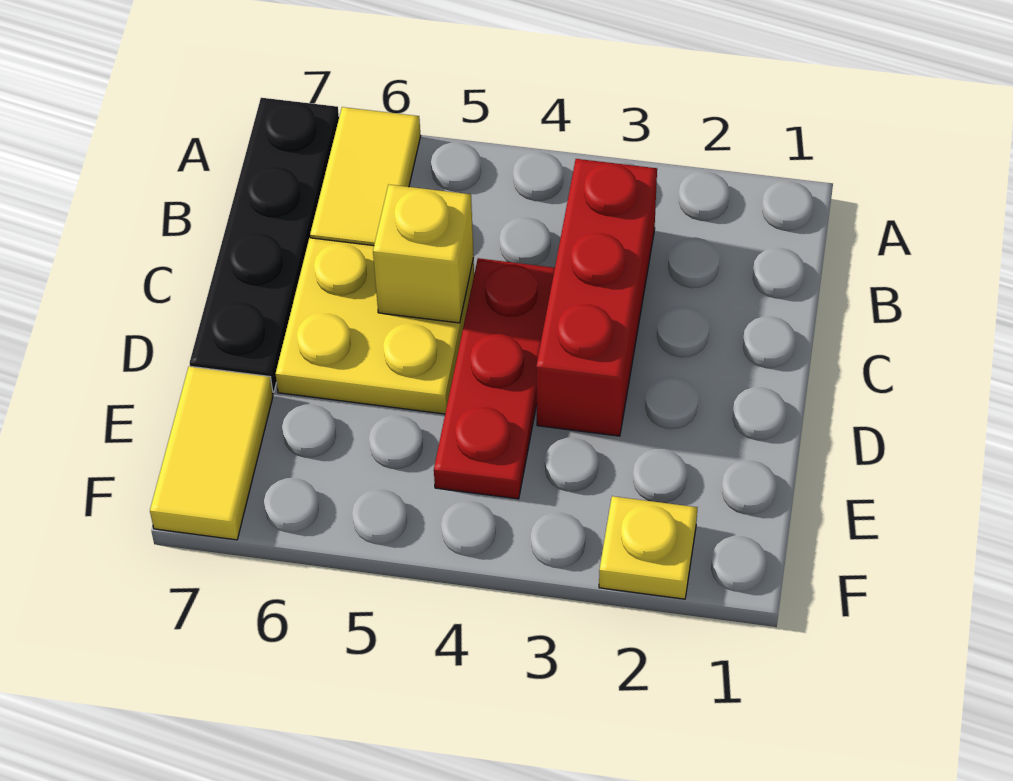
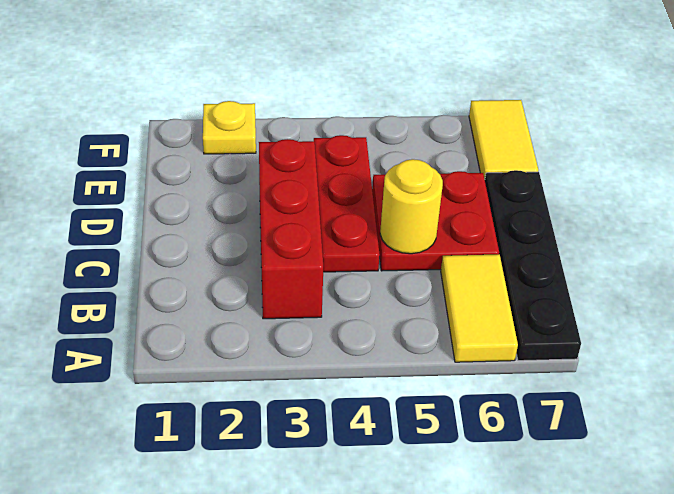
yellow 2x2 plate [276,238,474,414] -> red 2x2 plate [372,171,499,271]
yellow 1x1 brick [373,185,474,323] -> yellow 1x1 round brick [380,159,443,254]

